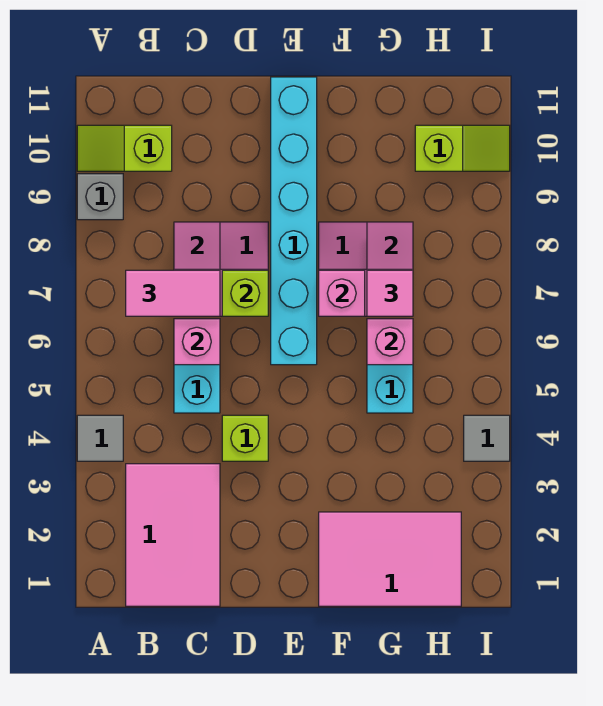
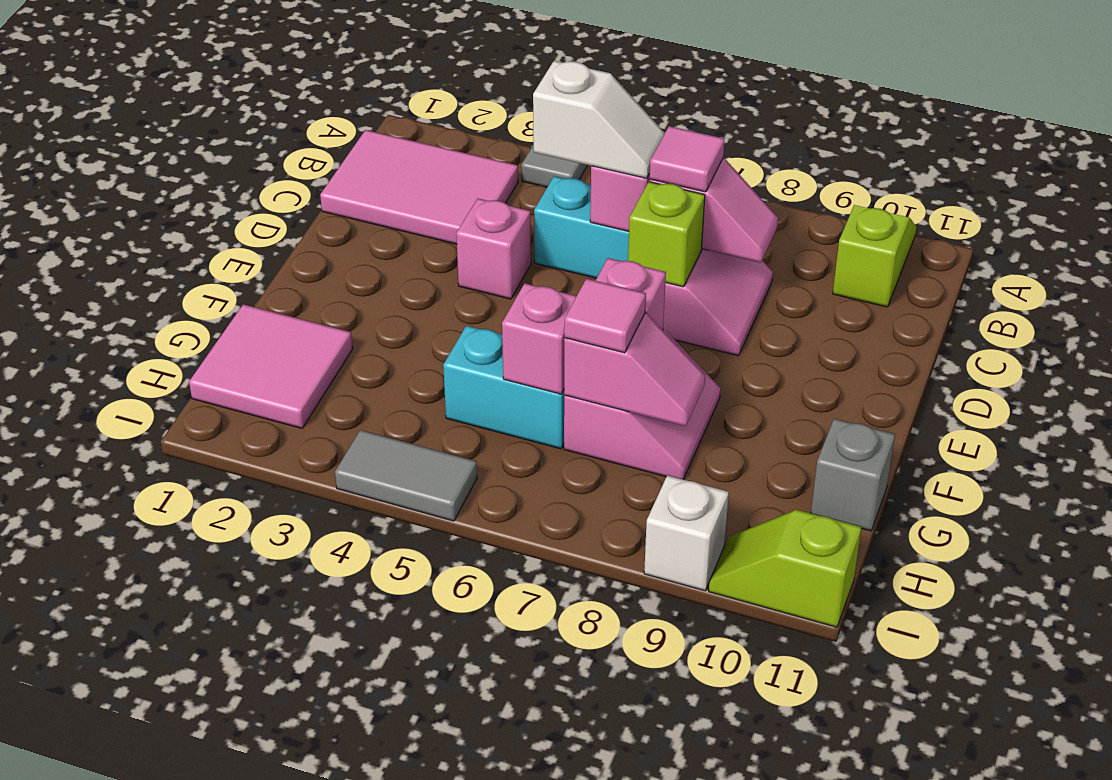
grey 1x1 brick [77,174,123,220] -> grey 1x1 brick moved to [811,419,895,531]
pink 1x2 tile [126,270,220,316] -> pink 1x1 tile [650,126,725,192]
none -> white 1x2 slope [533,61,665,178]
lime 1x1 brick [222,415,268,461] -> pink 1x1 brick [456,198,531,299]
cyan 1x6 brick [271,77,317,365] -> none
pink 2x3 tile [319,512,461,606] -> pink 2x2 tile [189,304,353,428]
lime 1x2 slope [415,125,510,171] -> lime 1x2 slope turned to [709,510,862,627]
grey 1x1 tile [464,415,510,461] -> grey 1x2 tile [335,430,477,521]
none -> white 1x1 brick [644,475,729,591]

